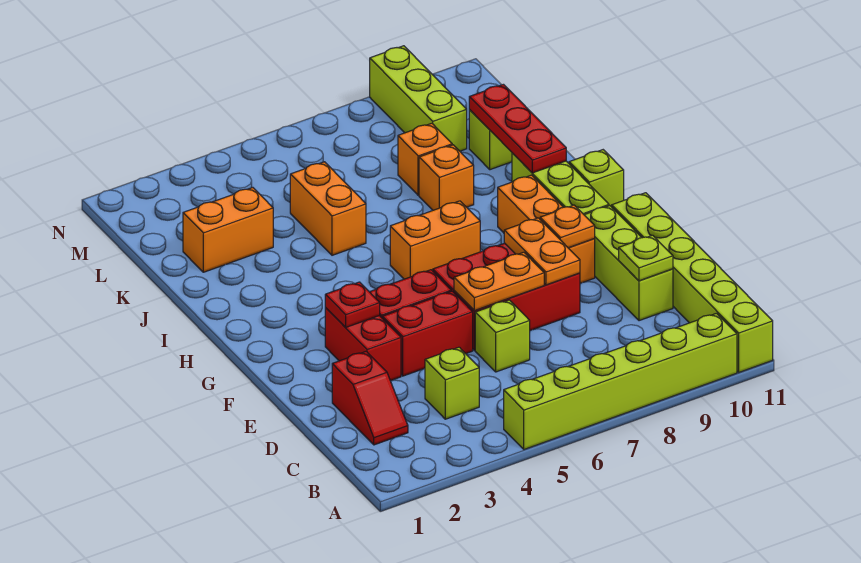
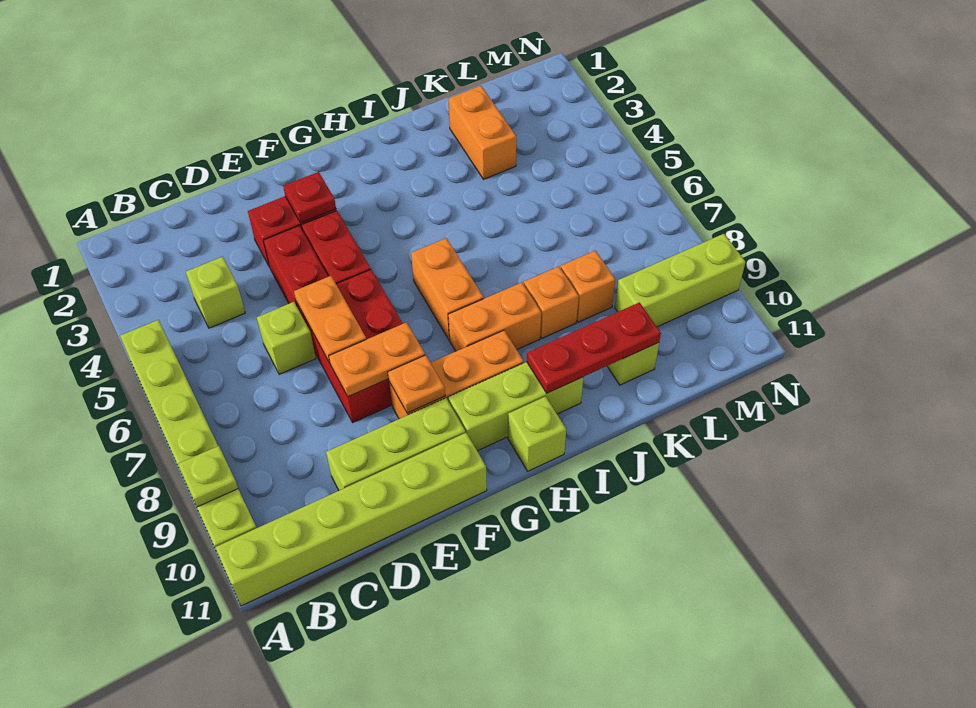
red 1x2 slope [332,351,408,445] -> none
lime 1x1 plate [619,235,673,281] -> lime 1x1 plate moved to [178,446,238,507]
orange 1x2 brick [290,162,366,255] -> orange 1x2 brick moved to [448,282,541,351]

